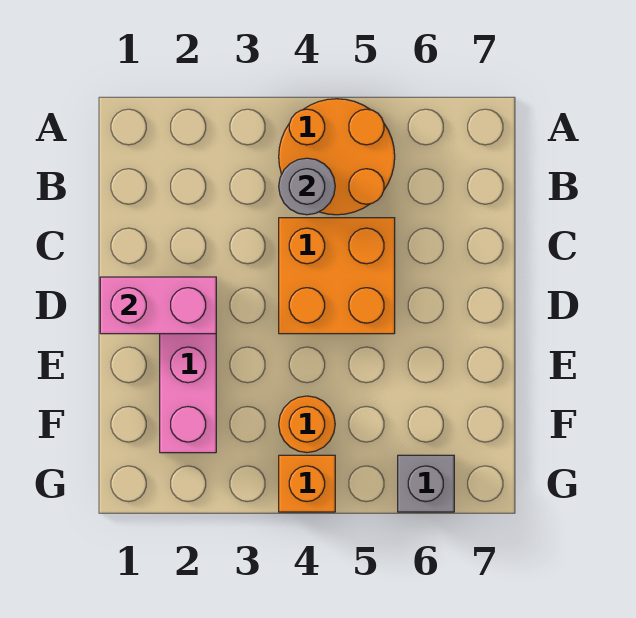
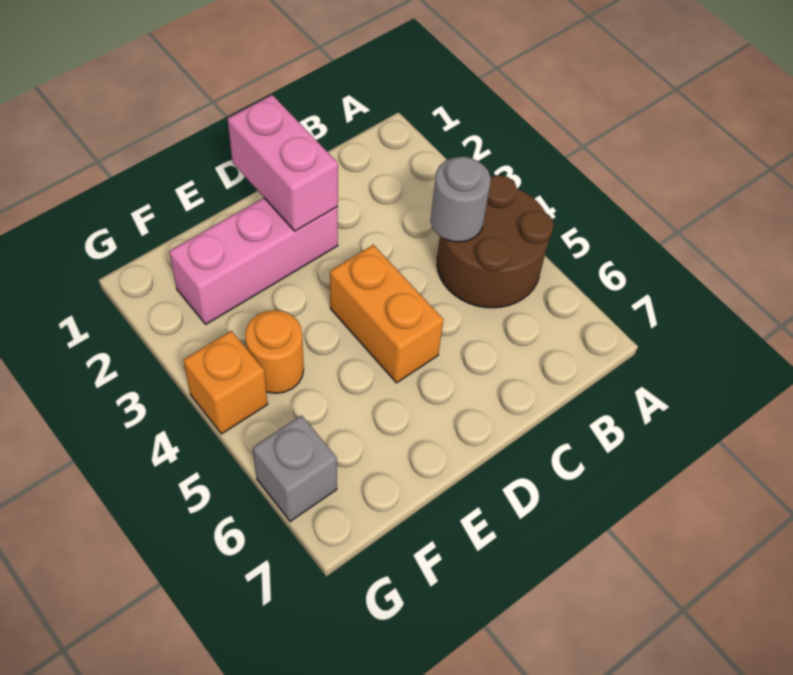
orange 2x2 round brick [279,99,395,215] -> brown 2x2 round brick [437,175,554,308]
orange 2x2 brick [279,218,395,334] -> orange 1x2 brick [330,245,443,383]

